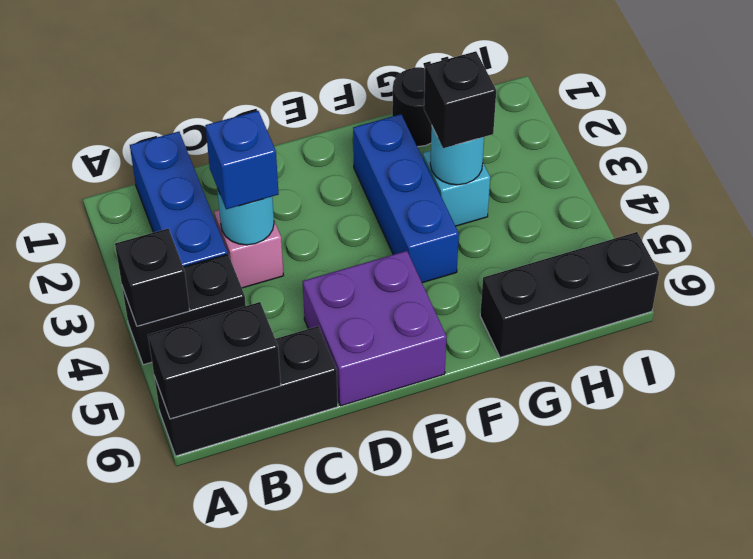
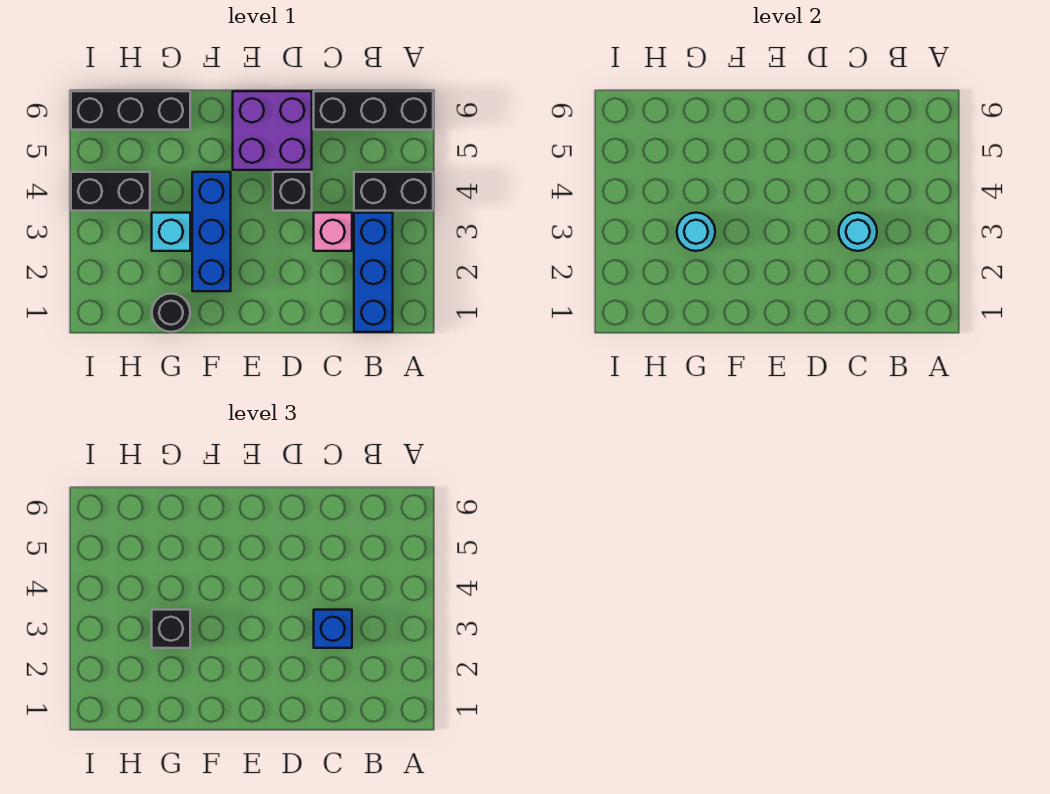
black 1x1 brick [115,229,190,326] -> black 1x1 brick moved to [273,172,312,211]
black 1x2 brick [148,302,281,419] -> black 1x2 brick moved to [71,172,150,211]

